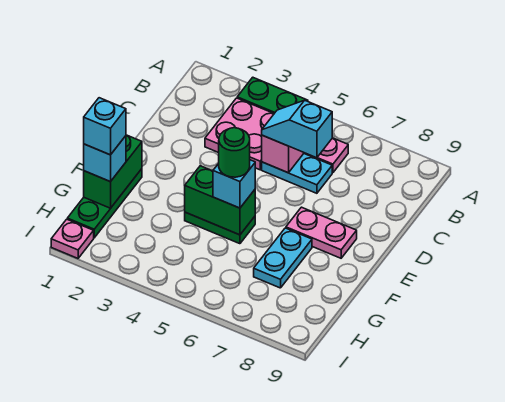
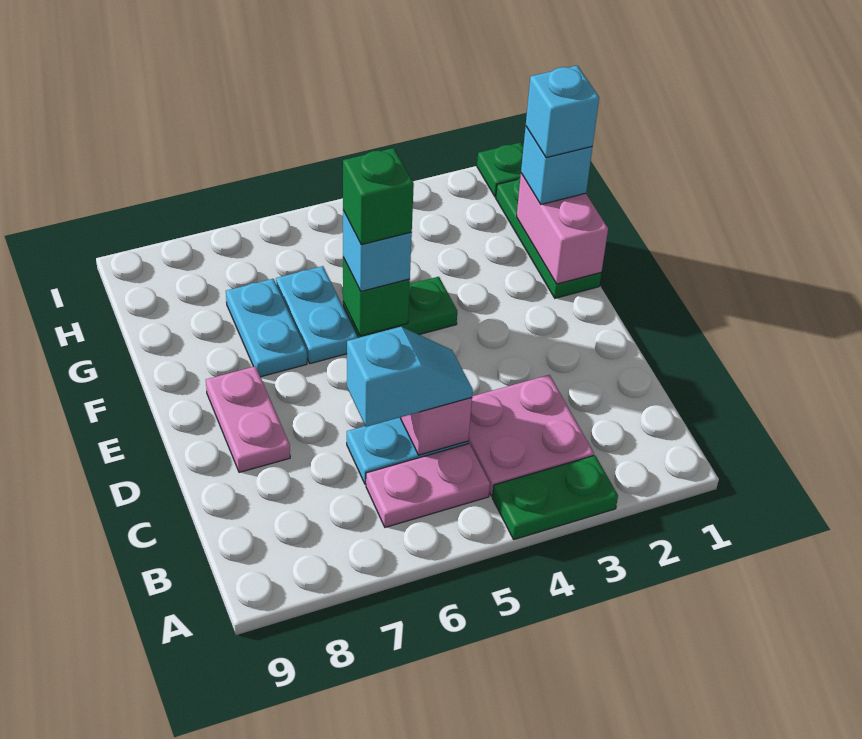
pink 1x2 plate [286,207,357,258] -> pink 1x2 plate turned to [206,366,290,472]
green 1x2 brick [84,135,142,208] -> pink 1x2 brick [517,173,608,284]
green 1x2 brick [185,166,255,235] -> green 1x1 brick [343,257,410,336]
green 1x1 round brick [219,128,250,177] -> green 1x1 brick [343,148,414,245]
none -> cyan 1x2 plate [276,266,358,364]
pink 1x1 plate [51,219,94,258] -> green 1x1 plate [477,143,523,197]

